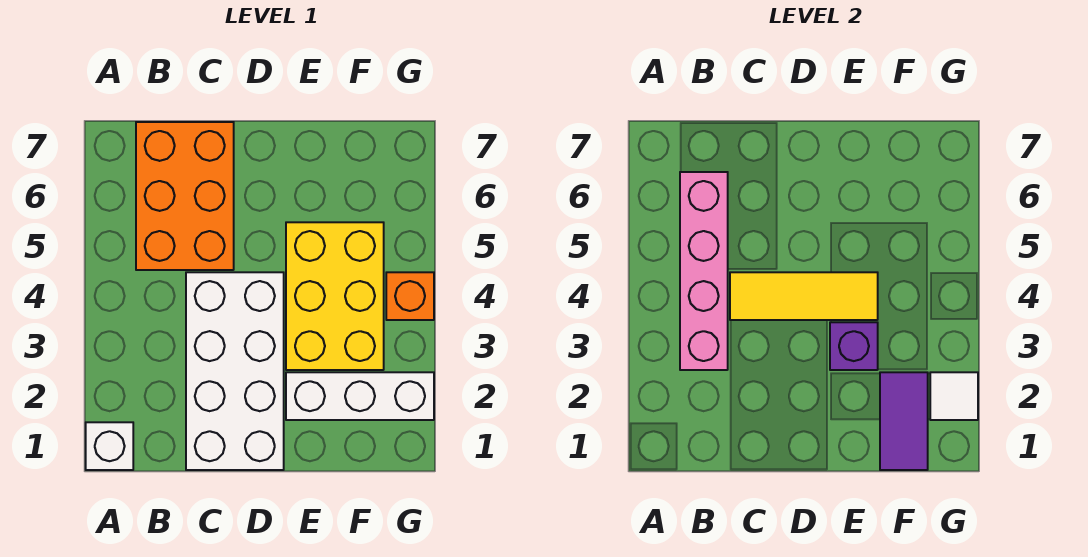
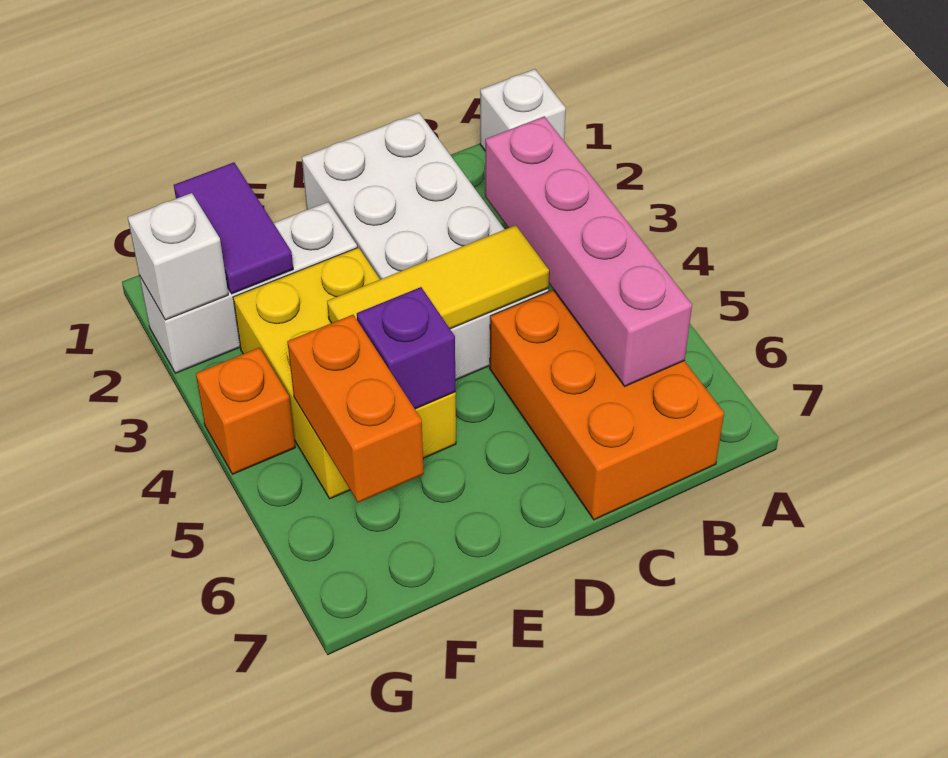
purple 1x1 brick [830,322,878,370] -> purple 1x1 brick moved to [357,287,456,409]
none -> orange 1x2 brick [287,315,424,503]
white 1x1 tile [930,372,978,420] -> white 1x1 brick [128,193,228,320]

